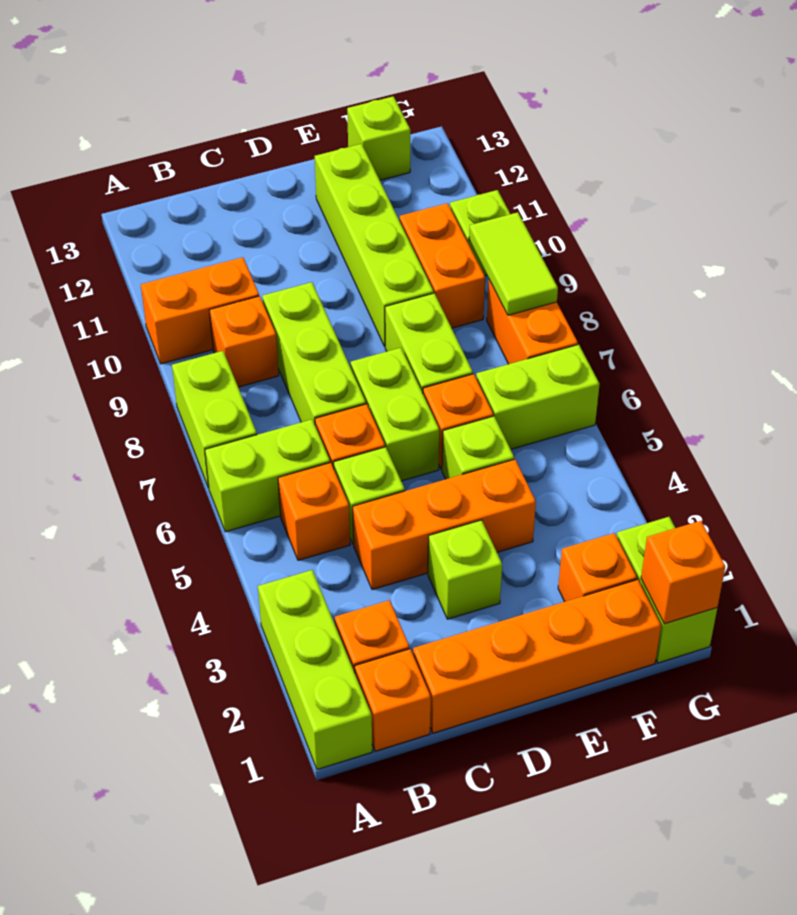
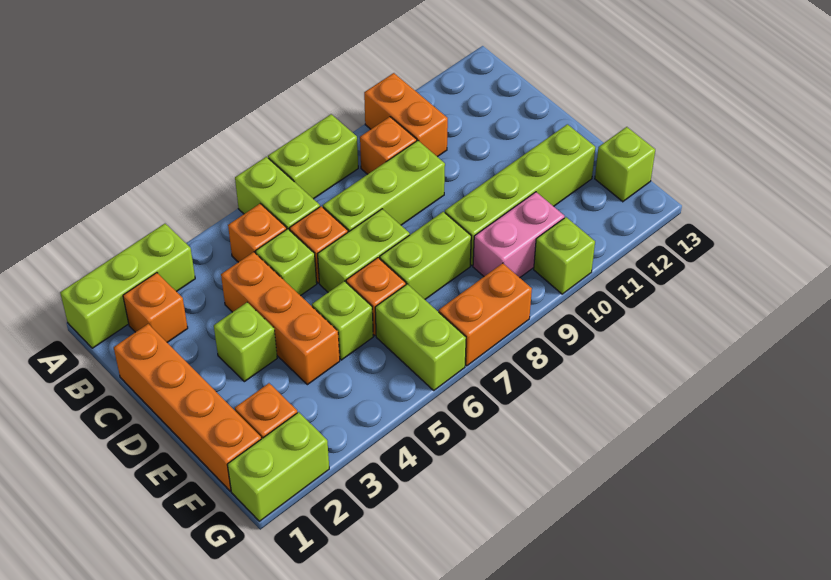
orange 1x1 brick [355,649,431,751] -> none
orange 1x2 brick [400,203,485,328] -> pink 1x2 brick [473,192,565,278]
orange 1x1 brick [641,521,725,624] -> none
lime 1x2 tile [469,212,558,315] -> none

